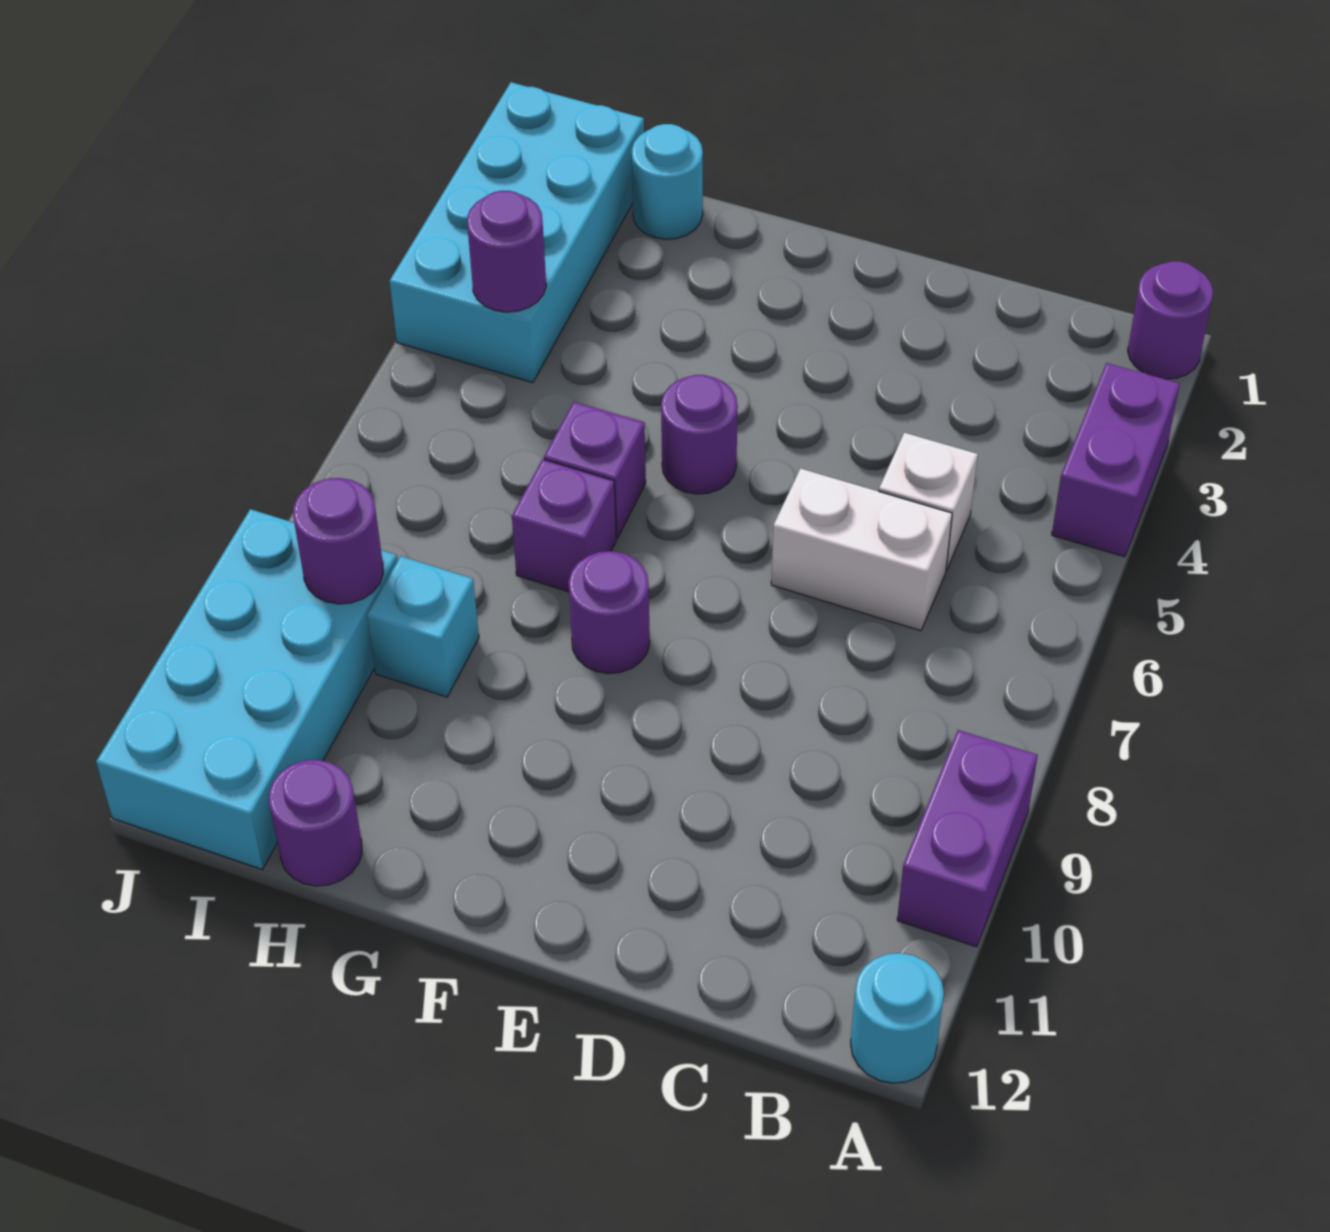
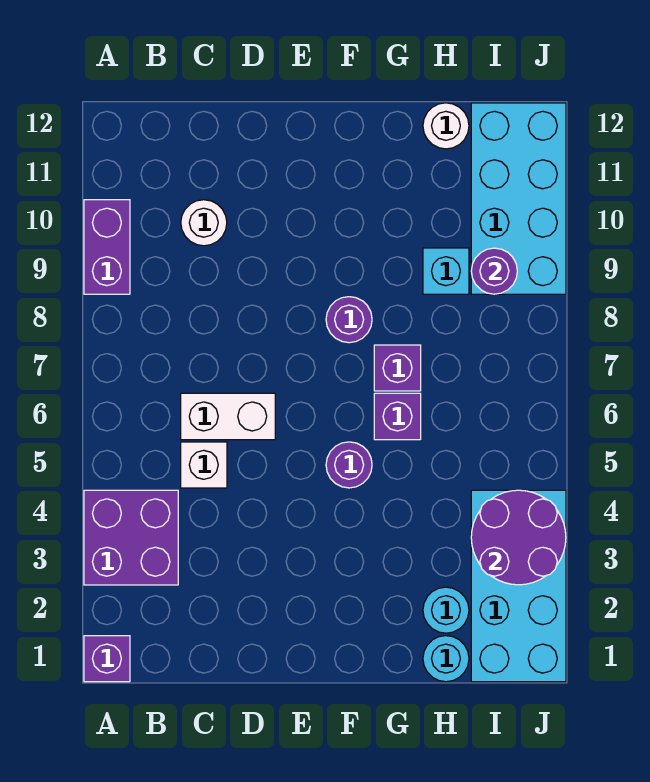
purple 1x1 round brick [1128,261,1213,379] -> purple 1x1 brick [84,636,130,682]
purple 1x2 brick [1052,363,1180,557] -> purple 2x2 brick [84,490,178,585]
cyan 1x1 round brick [851,953,944,1083] -> cyan 1x1 round brick moved to [423,587,469,633]
none -> white 1x1 round brick [181,200,227,246]
purple 1x1 round brick [269,760,362,886] -> white 1x1 round brick [423,103,469,149]
purple 1x1 round brick [467,191,546,312] -> purple 2x2 round brick [471,490,566,585]

